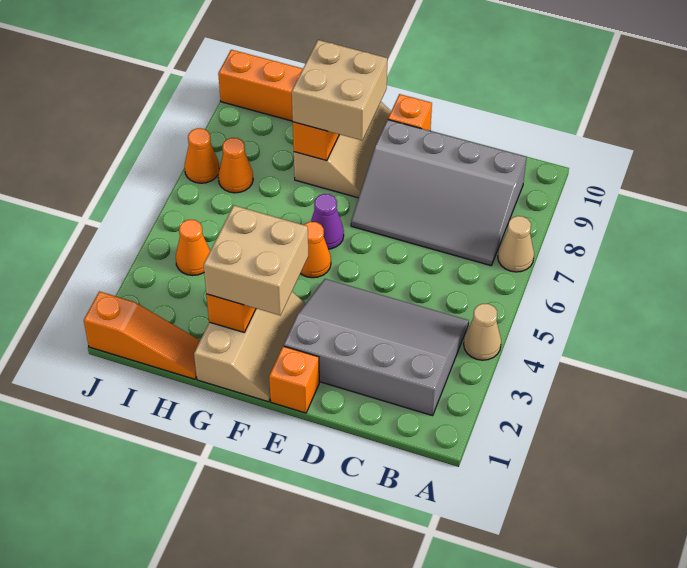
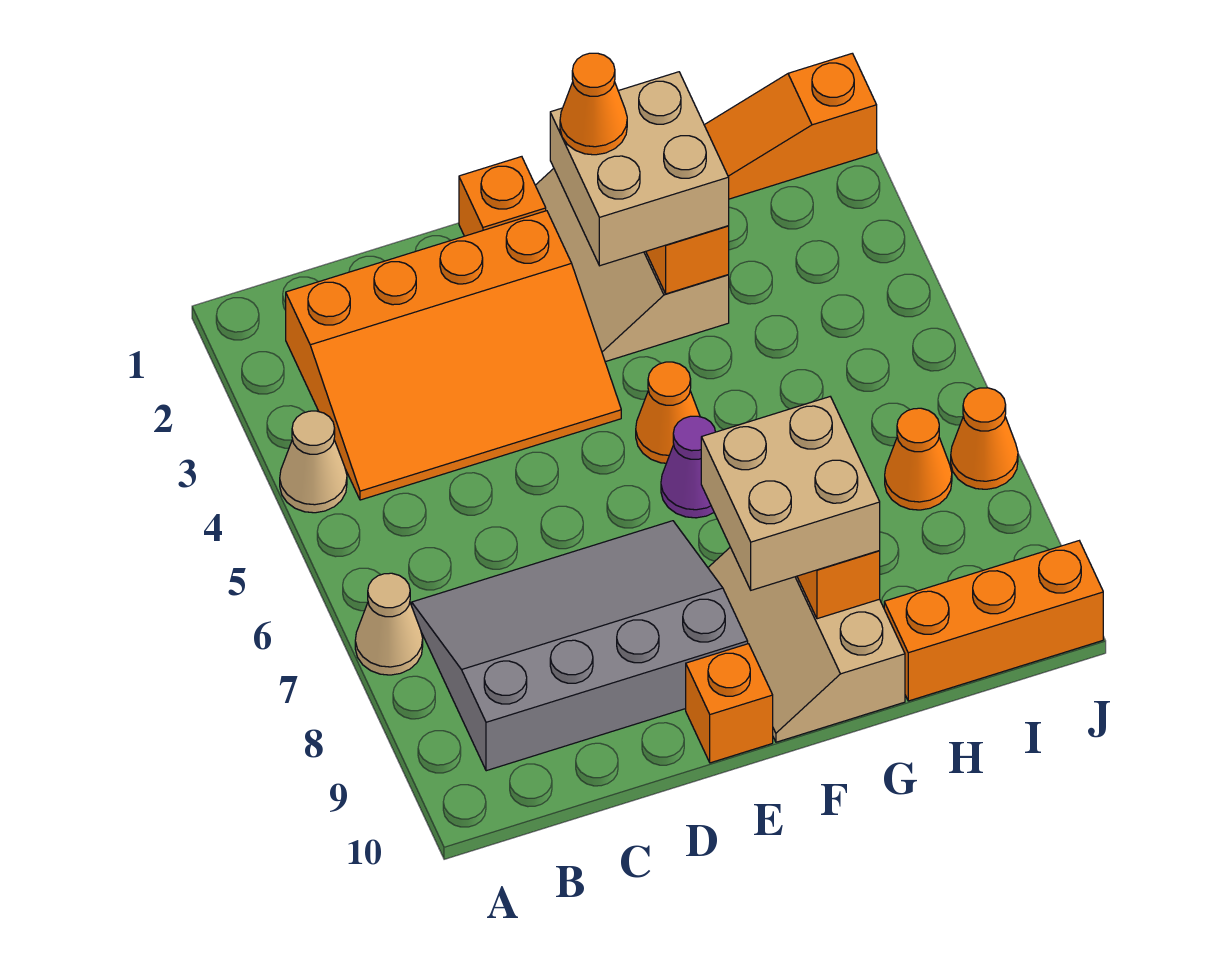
grey 3x4 slope [284,279,469,416] -> orange 3x4 slope [286,211,621,500]
orange 1x1 cone [176,220,210,275] -> orange 1x1 cone moved to [560,53,627,155]

